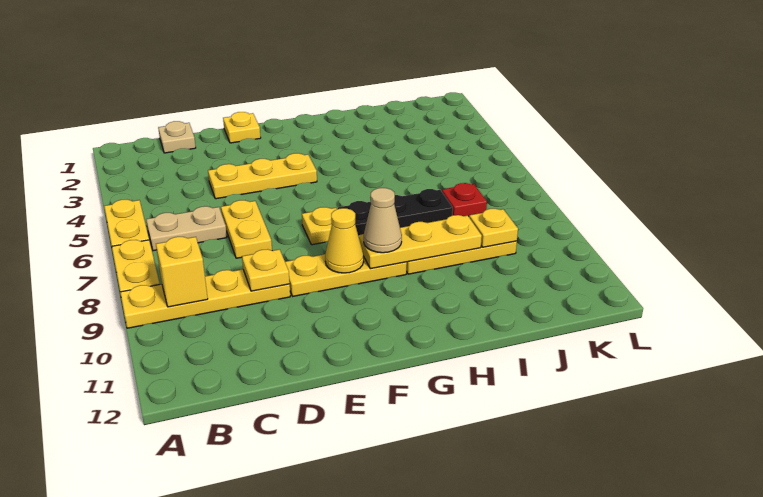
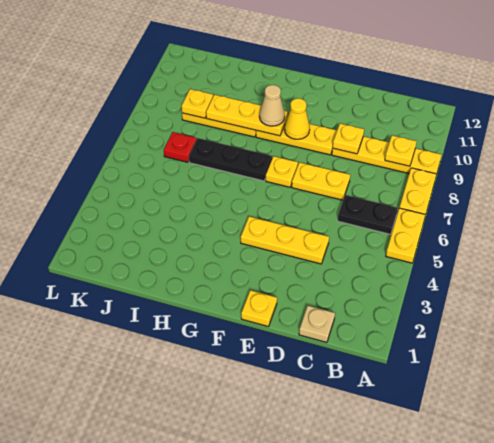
tan 1x2 plate [146,206,227,251] -> black 1x2 plate [338,195,398,234]
yellow 1x1 brick [156,237,208,307] -> yellow 1x1 plate [385,135,417,166]
yellow 1x2 plate [221,200,272,258] -> yellow 1x2 plate turned to [292,162,350,200]

